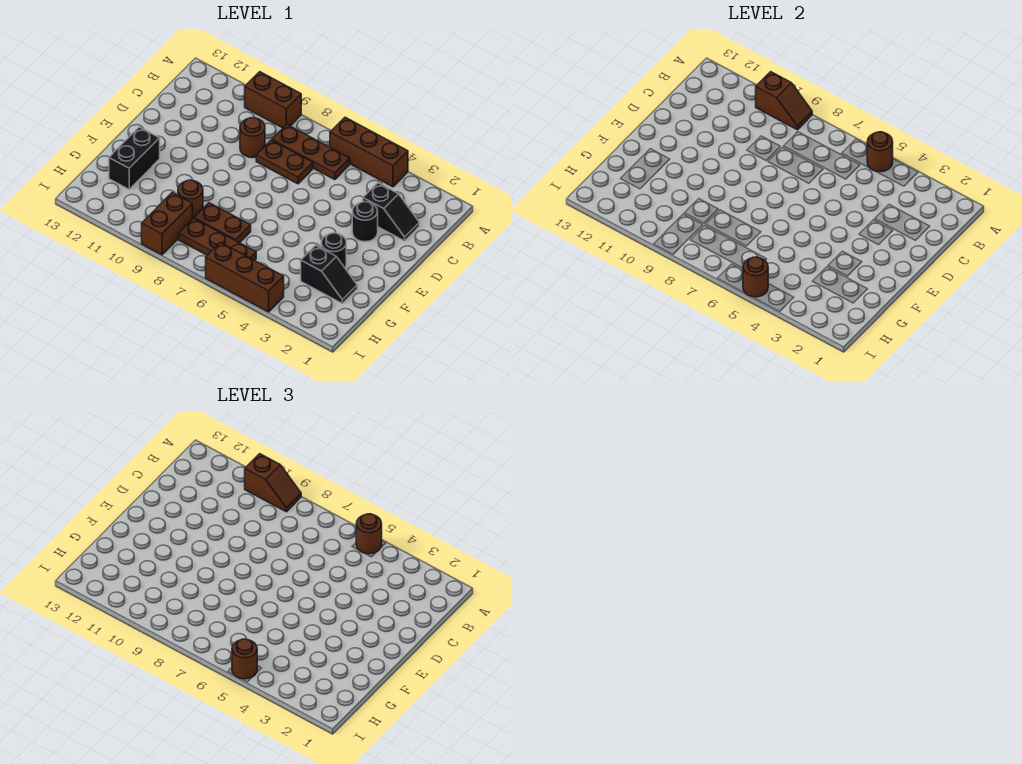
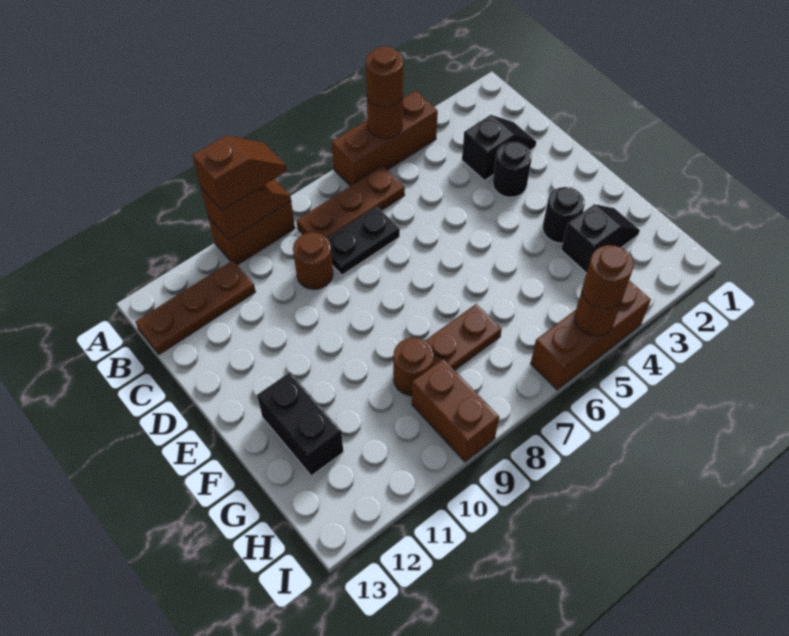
brown 1x2 plate [256,140,313,184] -> black 1x2 plate [327,207,400,275]
brown 1x3 plate [179,218,256,260] -> brown 1x3 plate moved to [135,260,256,355]

